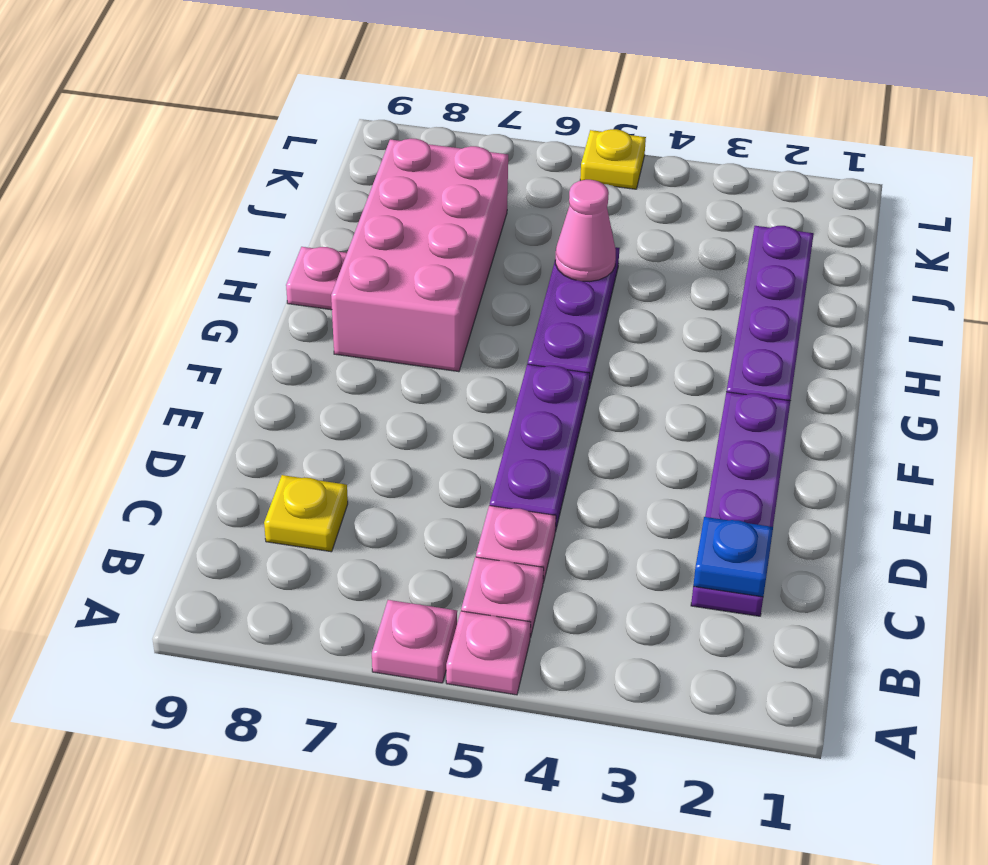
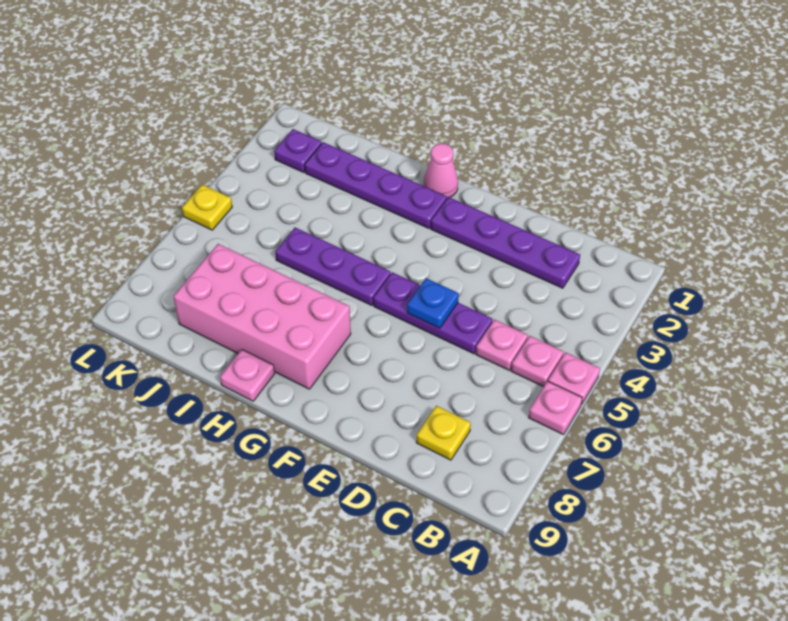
blue 1x1 plate [693,517,773,597] -> blue 1x1 plate moved to [407,278,459,328]
pink 1x1 cone [555,180,616,282] -> pink 1x1 cone moved to [424,144,458,198]
none -> purple 1x1 plate [274,129,322,173]

